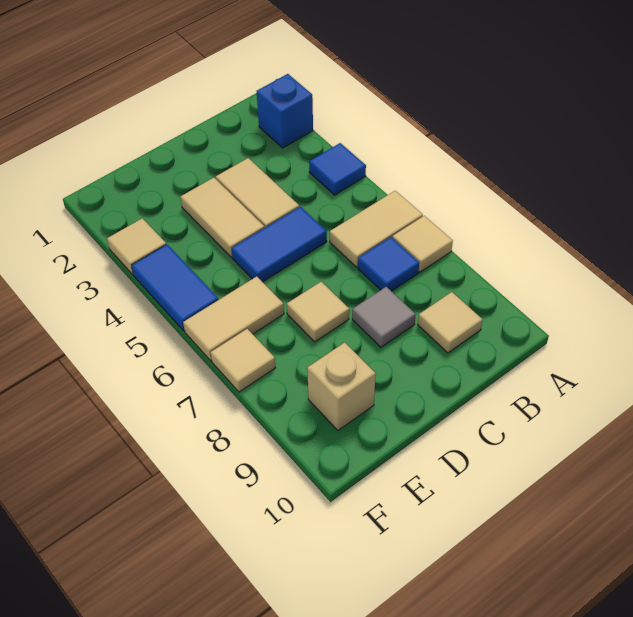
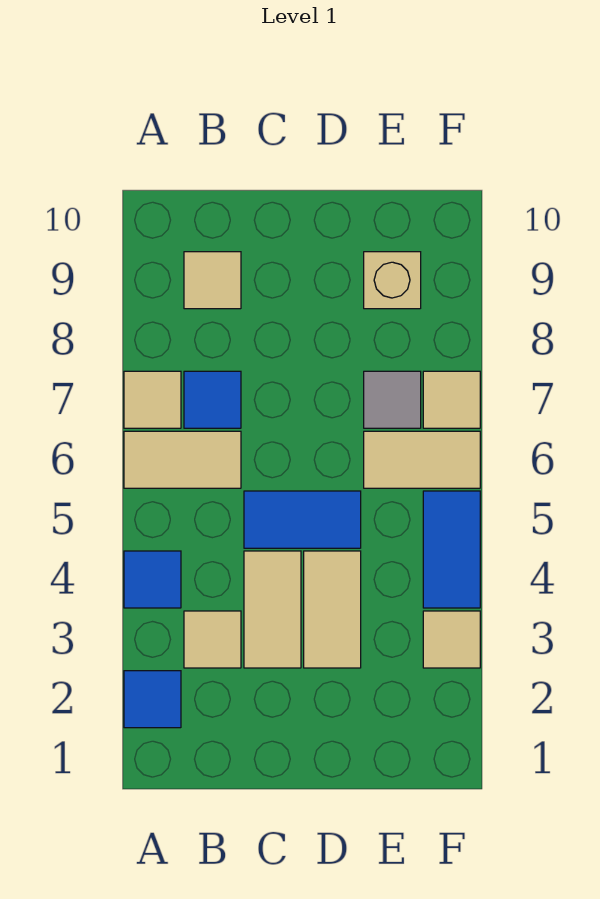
blue 1x1 brick [257,74,313,148] -> blue 1x1 tile [124,671,181,728]
grey 1x1 tile [352,287,416,347] -> grey 1x1 tile moved to [364,371,421,428]
tan 1x1 tile [287,282,349,342] -> tan 1x1 tile moved to [184,611,241,668]

